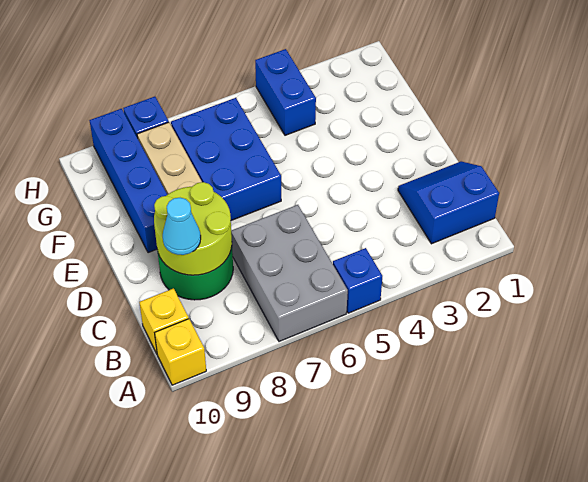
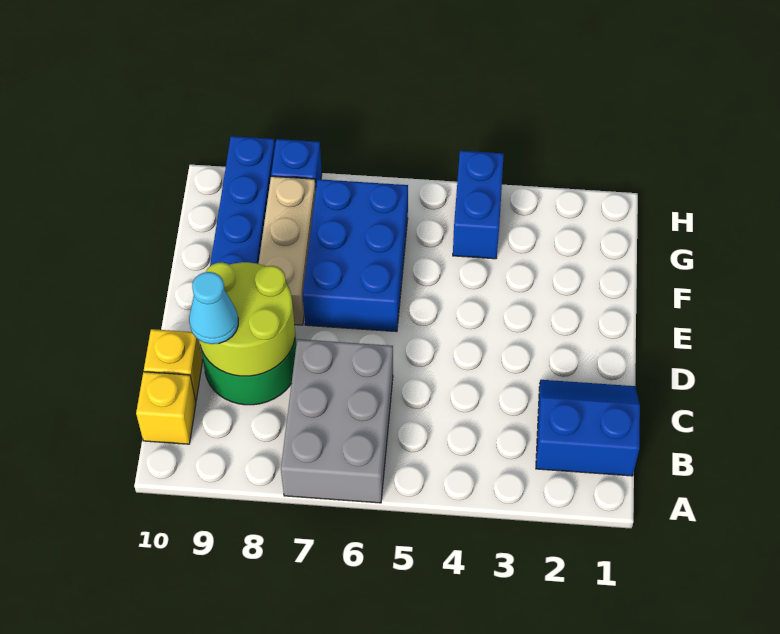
blue 1x1 brick [333,248,382,313] -> none
yellow 1x1 brick [155,319,206,385] -> yellow 1x1 brick moved to [144,329,202,401]

